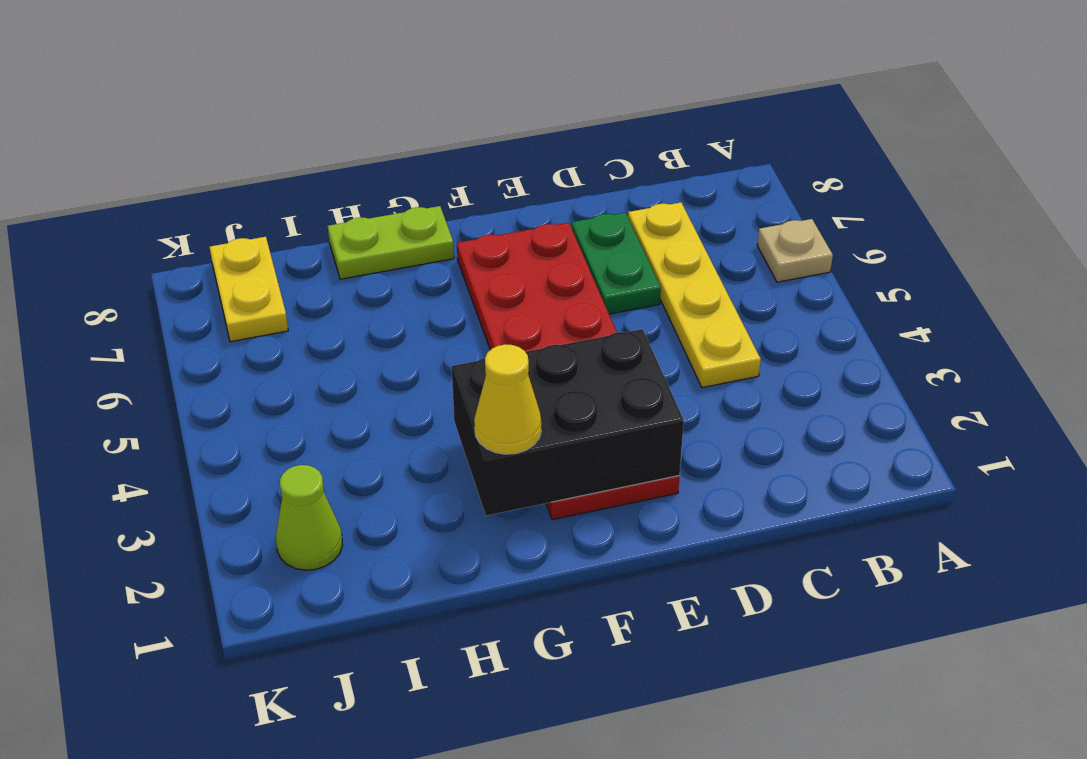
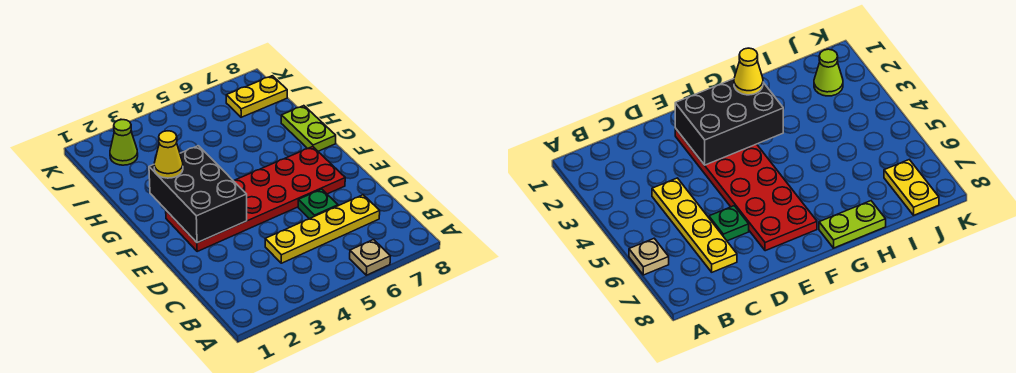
green 1x2 plate [572,213,661,314] -> green 1x1 plate [298,189,338,219]

